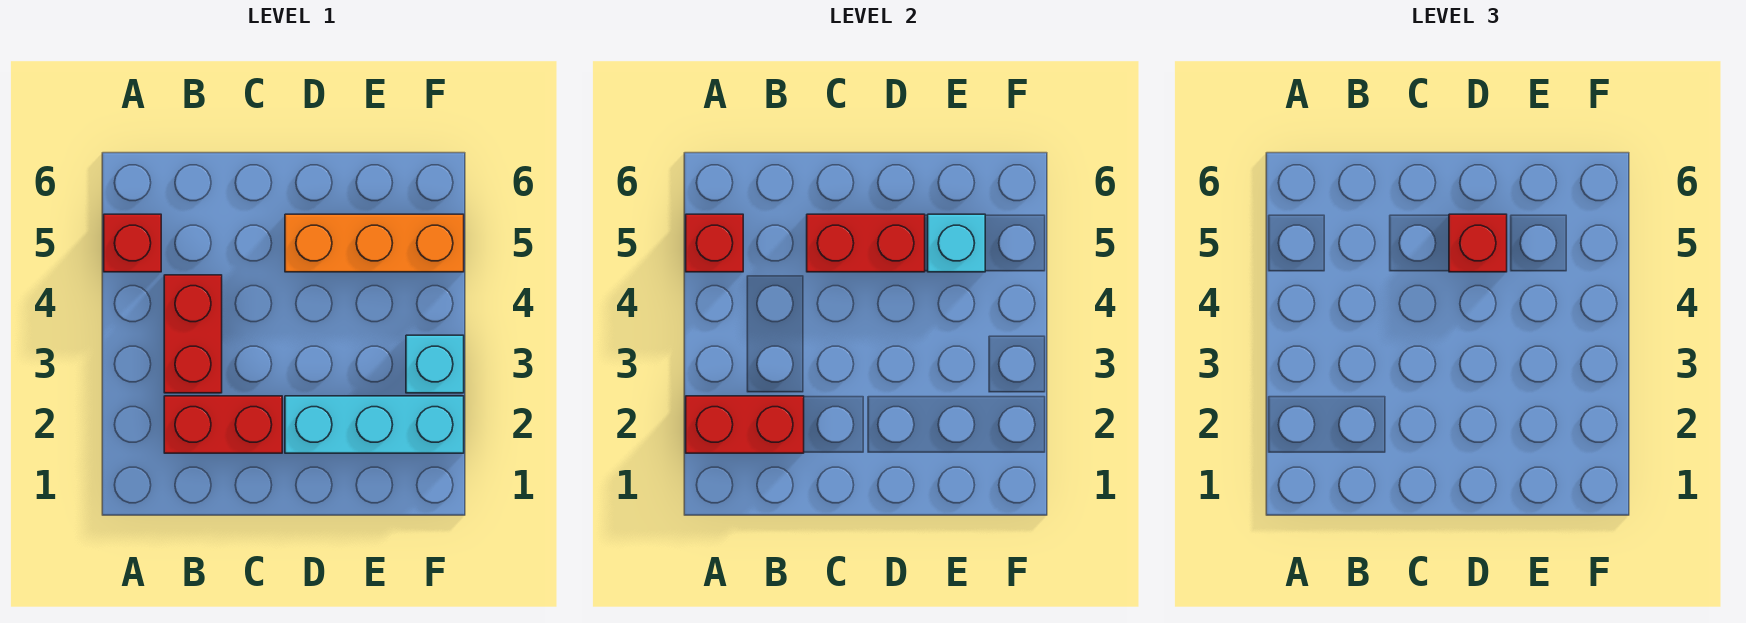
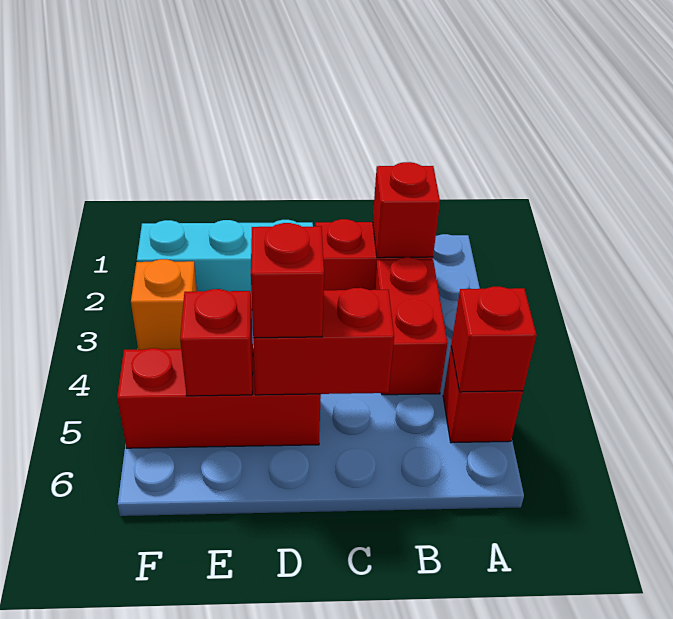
red 1x2 brick [686,396,804,453] -> red 1x1 brick [373,162,440,258]
orange 1x3 brick [285,214,464,272] -> red 1x3 brick [117,348,321,448]
cyan 1x1 brick [928,214,985,272] -> red 1x1 brick [180,289,253,396]
cyan 1x1 brick [406,335,464,393] -> orange 1x1 brick [131,259,197,350]

